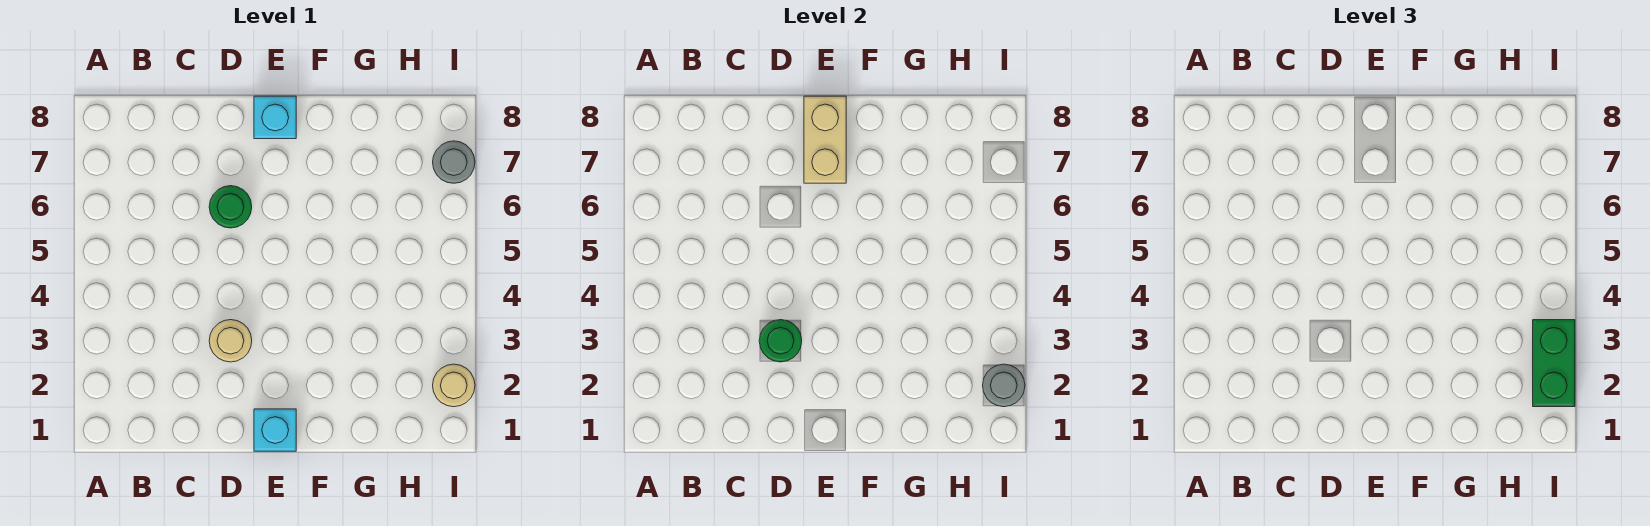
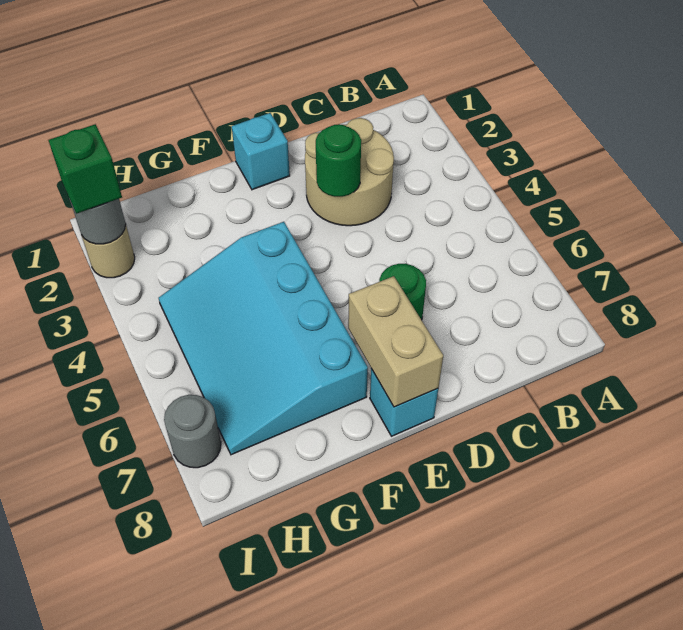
tan 1x1 round brick [209,320,252,362] -> tan 2x2 round brick [305,118,394,226]
none -> cyan 3x4 slope [159,222,368,455]
green 1x2 brick [1533,320,1575,407] -> green 1x1 brick [48,124,122,214]

